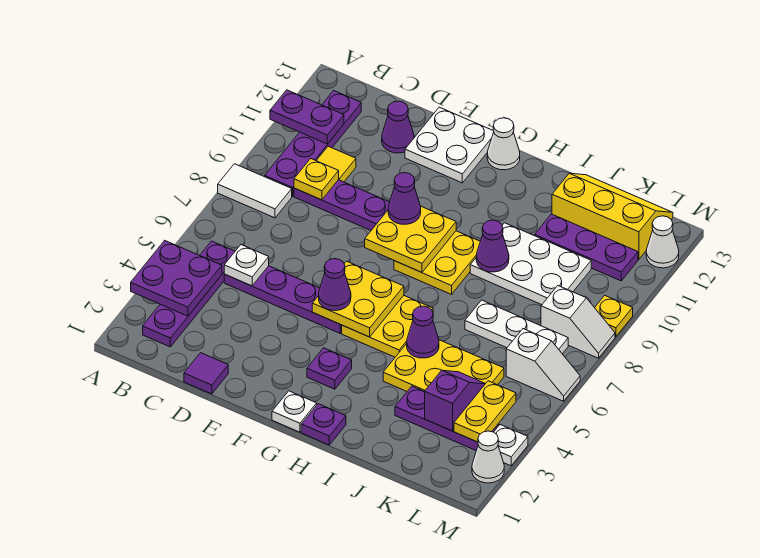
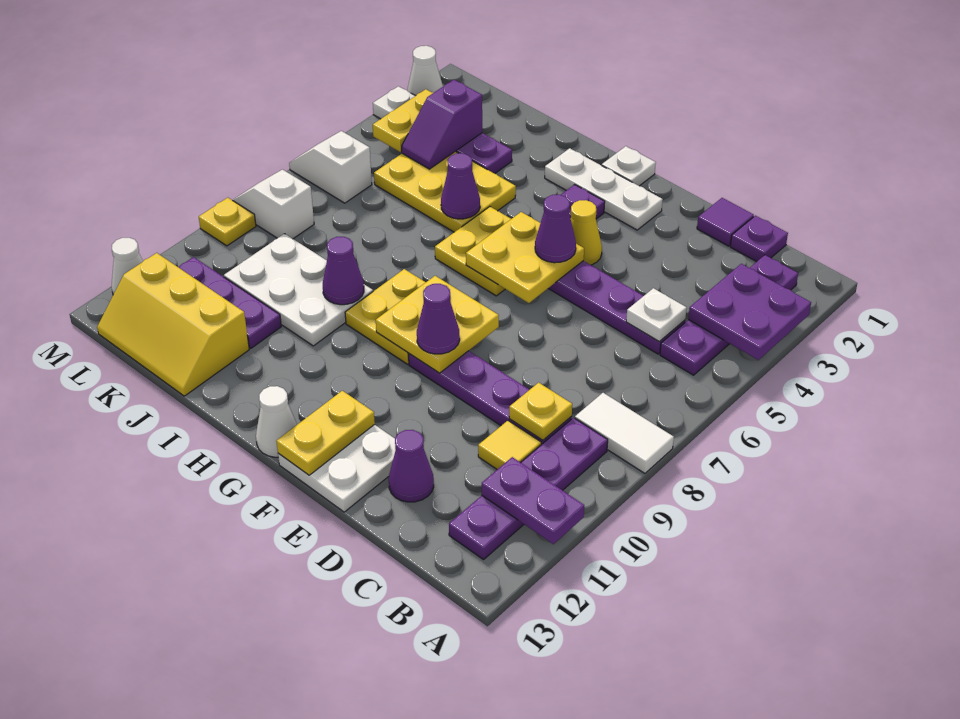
none -> yellow 1x1 cone [571,200,602,265]
none -> yellow 1x2 plate [276,391,375,475]
purple 1x1 plate [301,404,346,445] -> purple 1x1 plate moved to [730,216,788,262]
white 1x3 plate [465,300,568,354] -> white 1x3 plate moved to [545,148,663,230]

